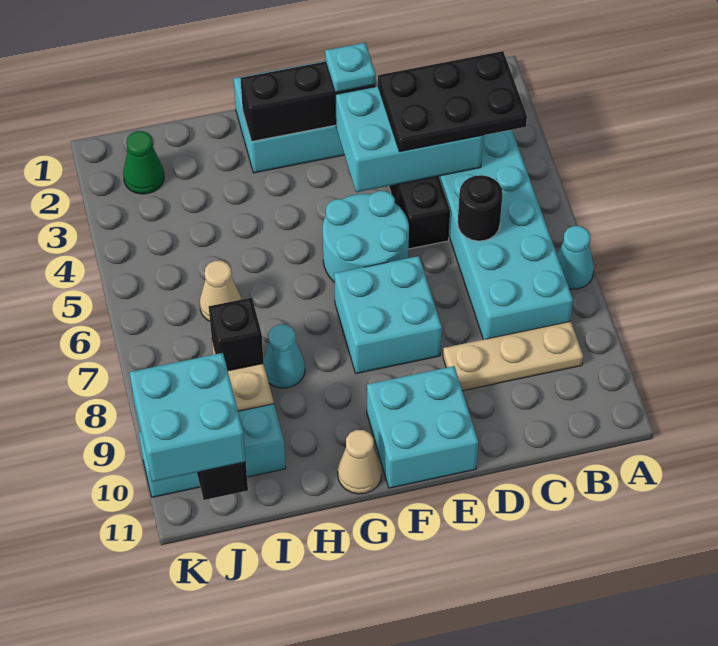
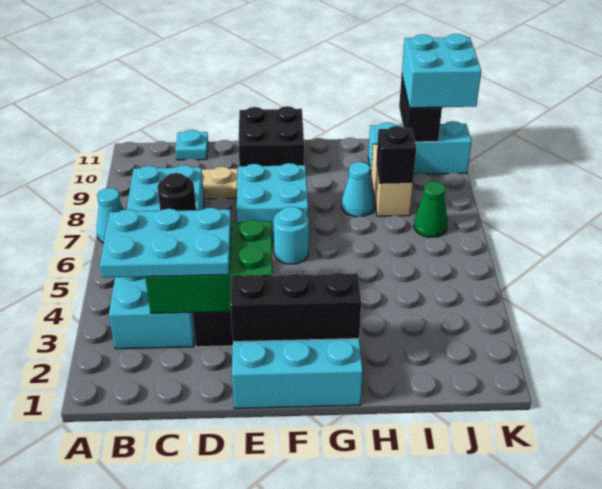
black 2x3 plate [378,51,527,152] -> cyan 2x3 plate [100,208,231,278]
cyan 2x3 brick [336,86,483,192] -> green 2x3 brick [145,220,273,313]
cyan 1x1 plate [325,43,376,92] -> cyan 1x1 plate moved to [175,130,208,160]
cyan 2x2 round brick [323,191,409,282] -> cyan 1x1 round brick [274,207,309,264]
cyan 2x2 brick [367,366,478,488] -> black 2x2 brick [238,106,304,166]
tan 1x1 cone [338,430,382,494] -> none
tan 1x1 cone [200,261,241,321] -> none
green 1x1 cone [123,131,164,194] -> green 1x1 cone moved to [414,181,448,238]

